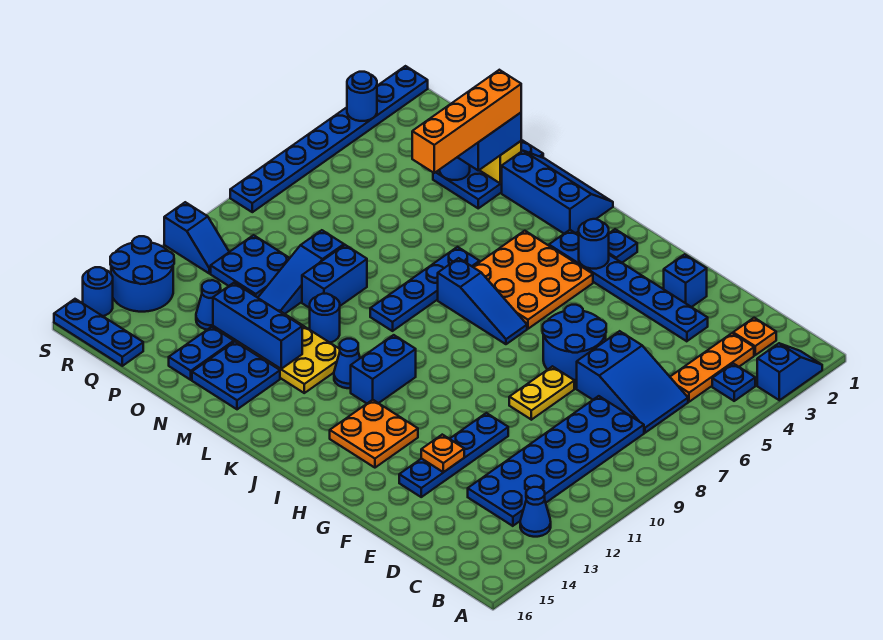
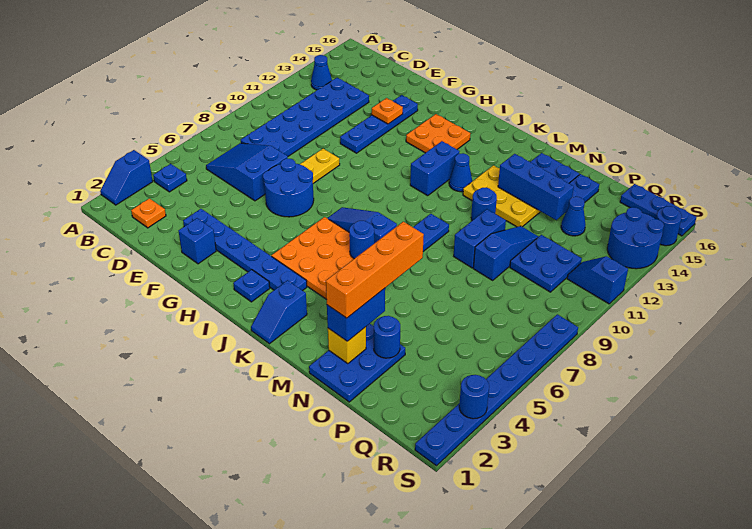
orange 1x3 plate [670,333,754,402] -> none
blue 1x1 round brick [579,219,609,269] -> blue 1x1 round brick moved to [349,221,374,259]
blue 2x3 slope [502,151,613,234] -> blue 1x2 slope [251,280,307,344]

